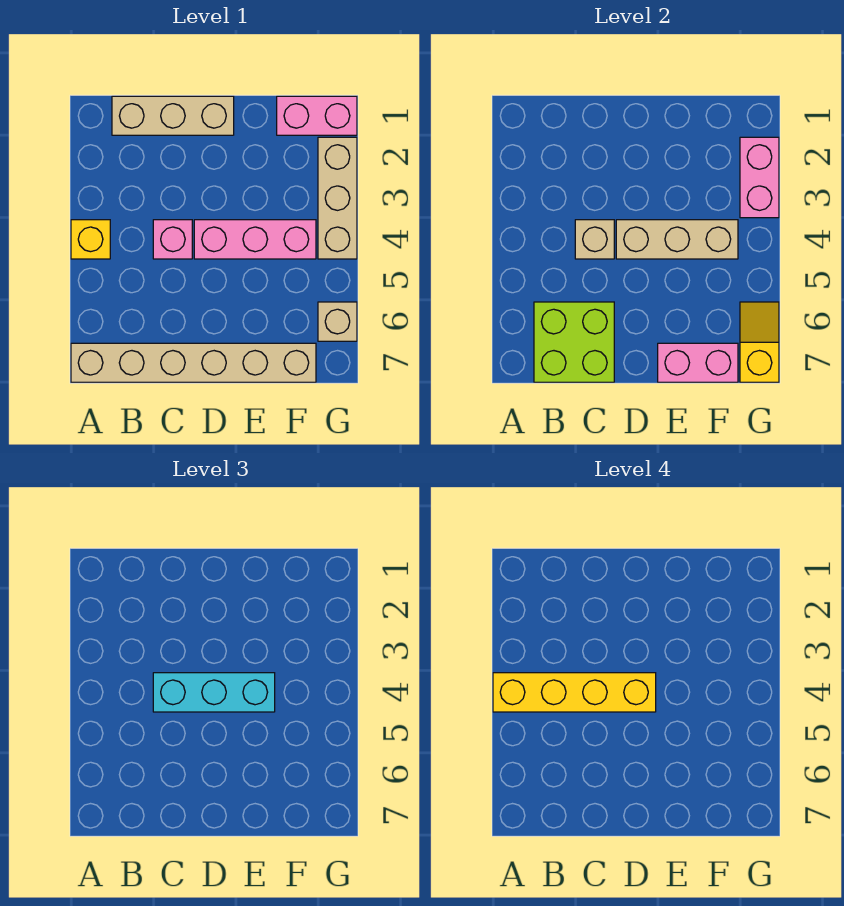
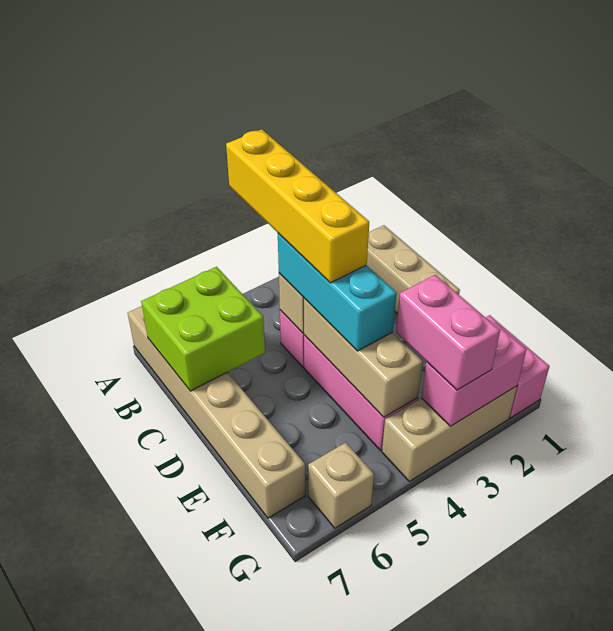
yellow 1x1 brick [71,220,110,259] -> none
pink 1x2 brick [658,343,738,382] -> pink 1x2 brick moved to [396,275,500,390]
yellow 1x2 slope [740,302,779,382] -> none

